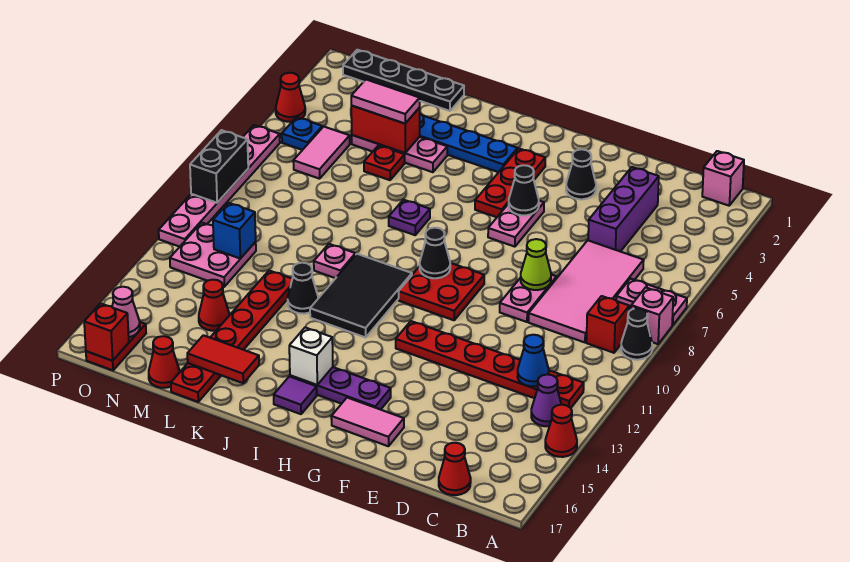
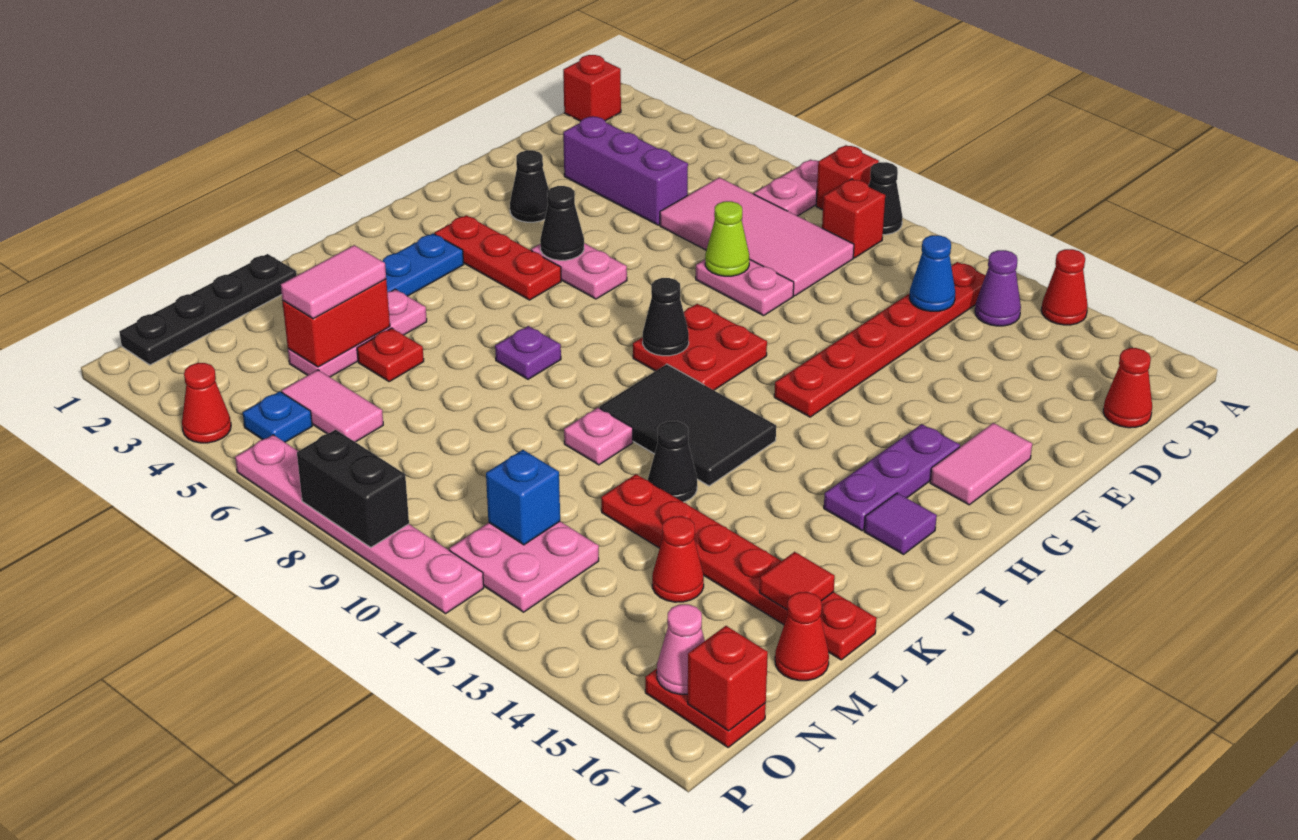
pink 1x1 brick [631,287,673,344] -> red 1x1 brick [816,145,879,210]
pink 1x1 brick [702,151,744,206] -> red 1x1 brick [563,55,621,121]
white 1x1 brick [289,327,333,385] -> none
red 1x2 tile [187,335,259,383] -> red 1x1 tile [760,552,835,609]

